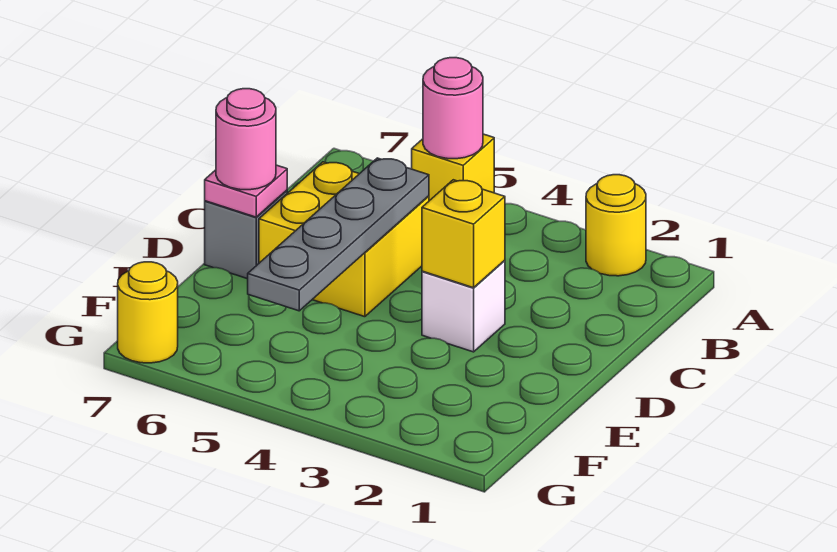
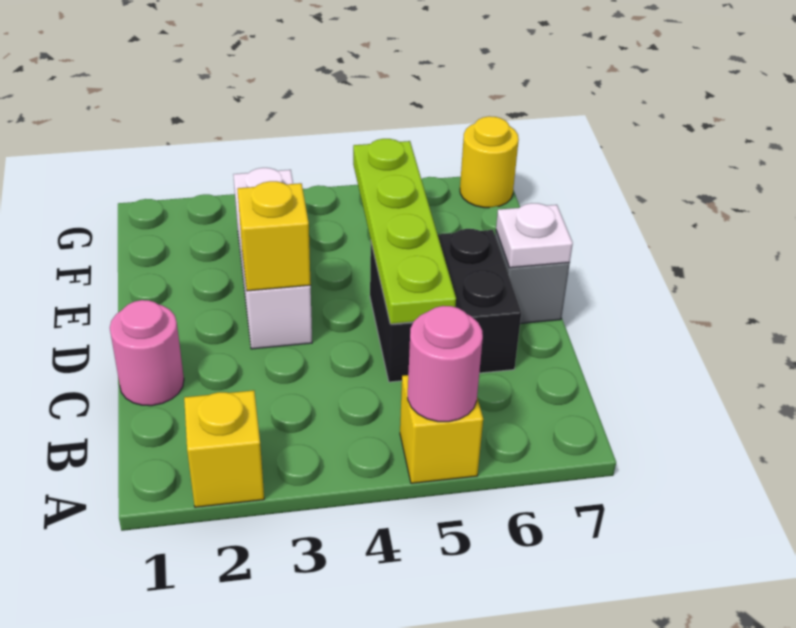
yellow 1x1 round brick [586,175,646,276] -> yellow 1x1 brick [184,390,264,507]
yellow 2x2 brick [259,162,429,317] -> black 2x2 brick [370,229,521,382]
grey 1x4 plate [248,158,429,311] -> lime 1x4 plate [353,139,456,324]
white 1x1 brick [422,261,505,352] -> white 1x3 brick [233,168,312,349]
pink 1x1 plate [205,165,287,217] -> white 1x1 plate [496,203,573,268]
pink 1x1 round brick [216,89,276,190] -> pink 1x1 round brick moved to [110,300,184,406]

